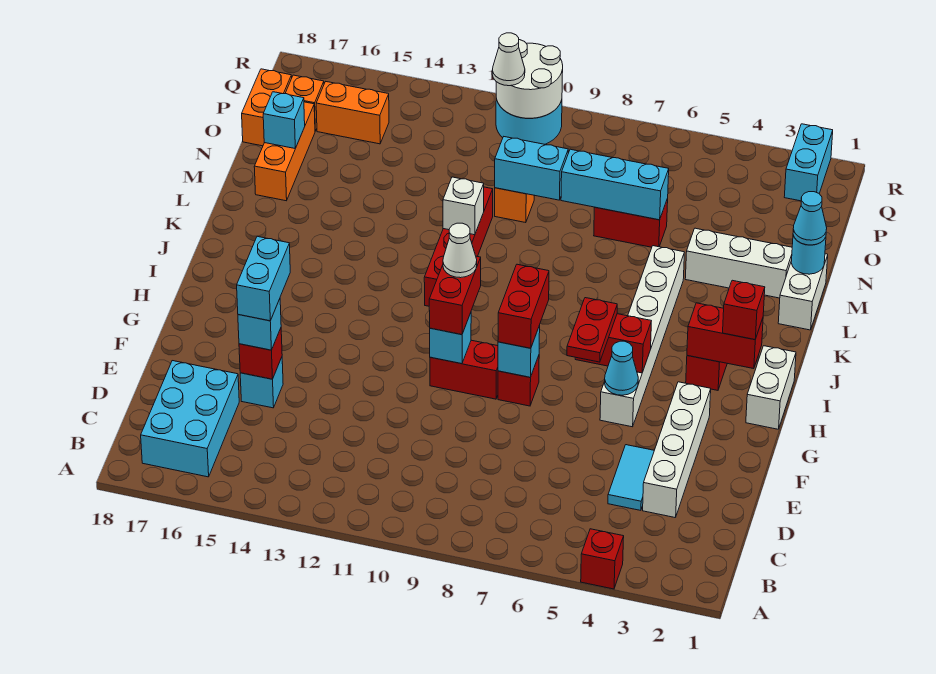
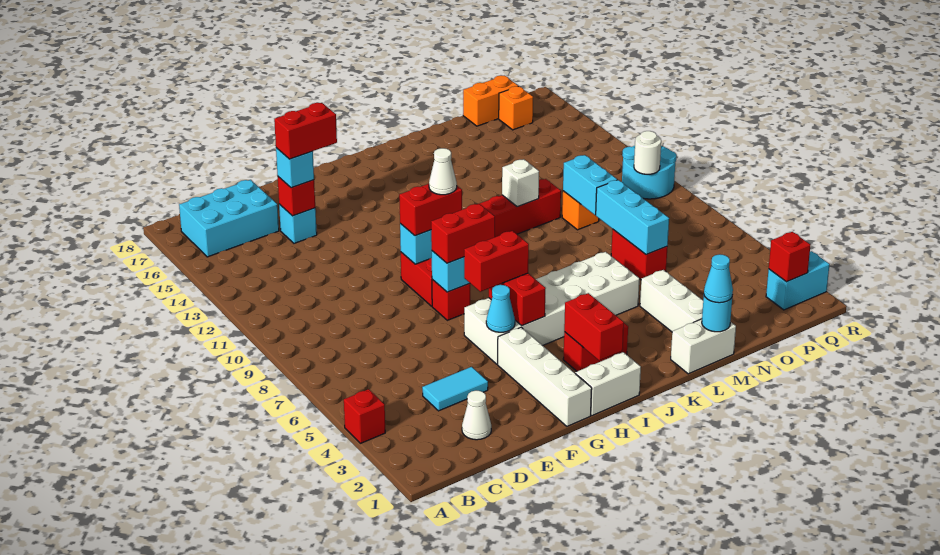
white 1x4 brick [643,382,711,518] -> white 1x4 brick turned to [498,327,592,426]
cyan 1x2 brick [237,236,290,321] -> red 1x2 brick [274,103,337,159]
white 1x6 brick [600,246,684,427] -> white 2x6 brick [464,252,639,364]
red 1x2 plate [567,298,617,362] -> red 1x2 brick [464,231,529,292]
red 1x1 brick [723,280,765,340] -> red 1x1 brick moved to [769,232,810,282]
orange 1x3 brick [254,102,315,201] -> none
cyan 1x1 brick [263,92,305,148] -> none
orange 1x2 brick [316,82,389,144] -> none
white 2x2 round brick [496,40,563,118] -> white 1x1 round brick [634,131,661,174]
white 1x1 cone [492,33,525,86] -> white 1x1 cone moved to [462,390,491,440]

